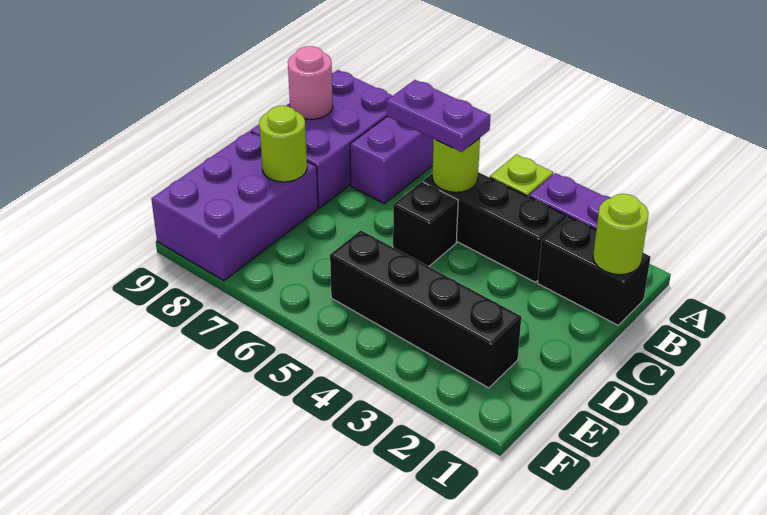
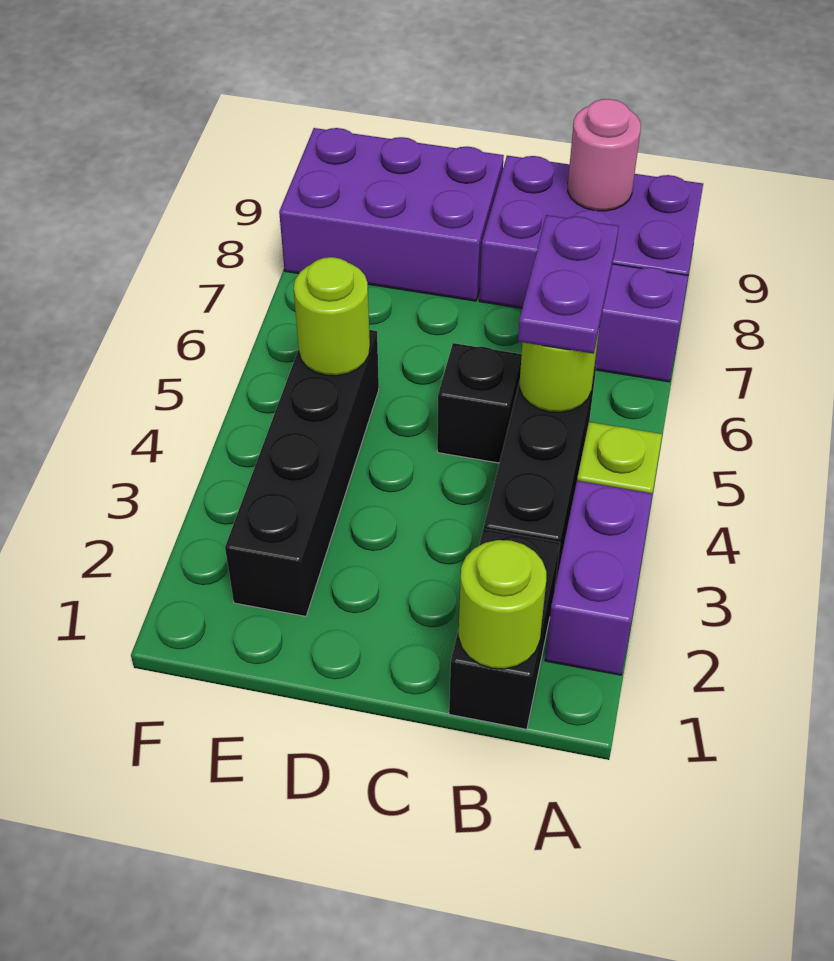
lime 1x1 round brick [259,106,307,182] -> lime 1x1 round brick moved to [294,257,370,376]

